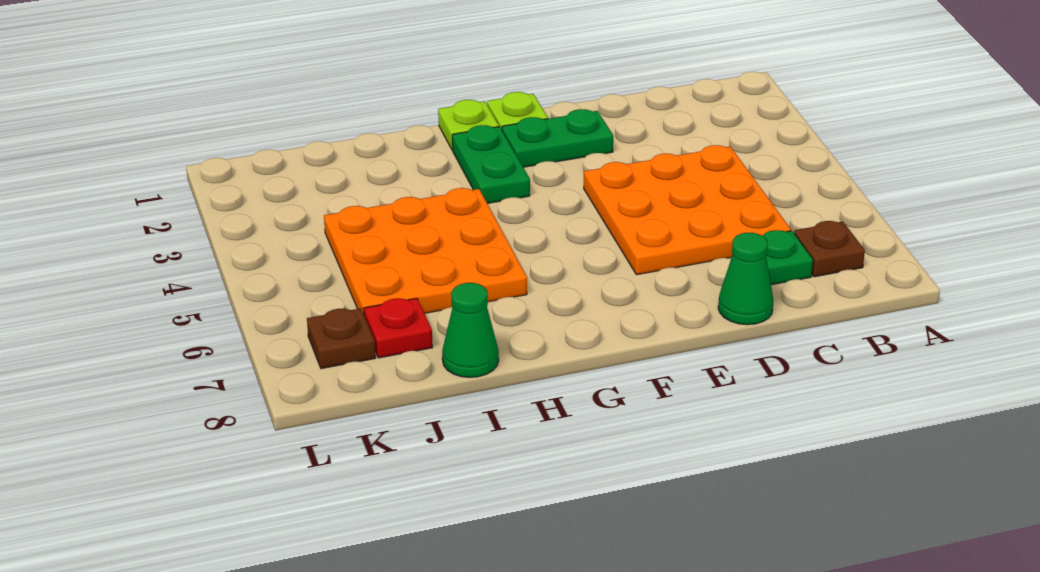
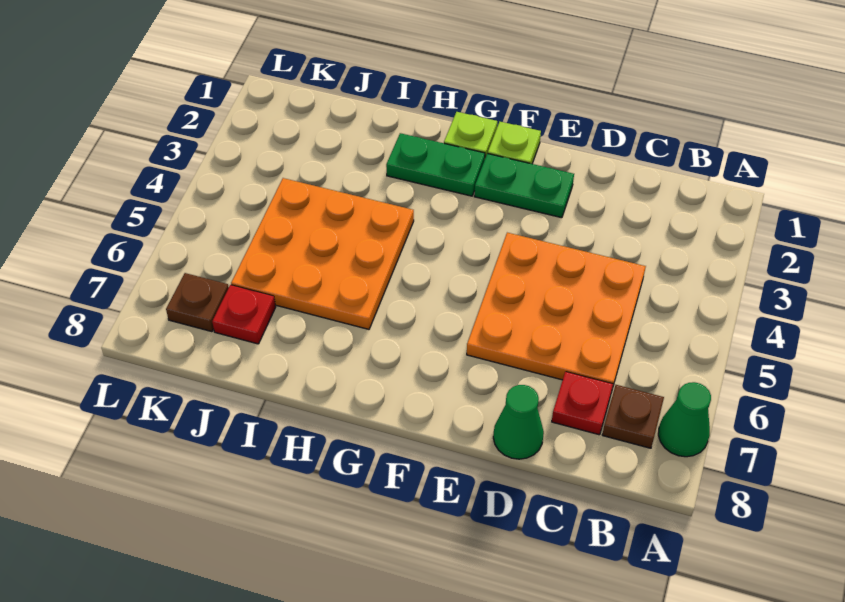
green 1x1 plate [763,230,813,285] -> red 1x1 plate [552,372,613,435]
green 1x2 plate [452,125,530,203] -> green 1x2 plate turned to [386,133,485,196]
green 1x1 cone [442,283,499,377] -> green 1x1 cone moved to [658,382,711,457]

